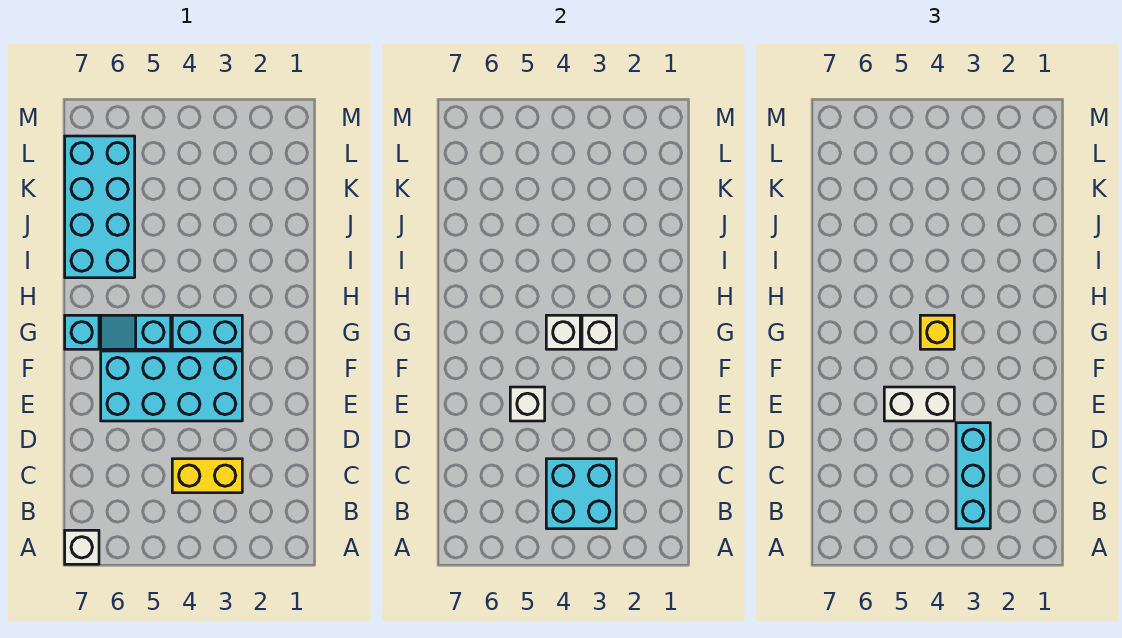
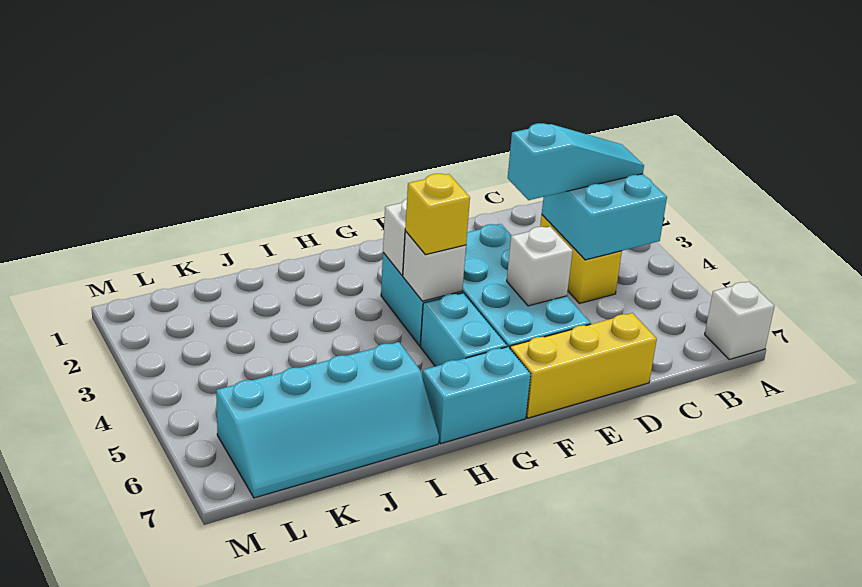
cyan 1x3 brick [956,423,990,529] -> cyan 1x3 slope [508,123,644,200]
none -> yellow 1x3 brick [510,313,657,418]
white 1x2 brick [884,387,954,421] -> none
cyan 1x2 slope [101,315,171,349] -> cyan 1x2 brick [420,293,507,366]
cyan 1x1 brick [65,315,99,349] -> cyan 1x2 brick [422,347,531,443]
cyan 2x4 brick [65,136,135,278] -> cyan 2x4 slope [216,342,439,498]

